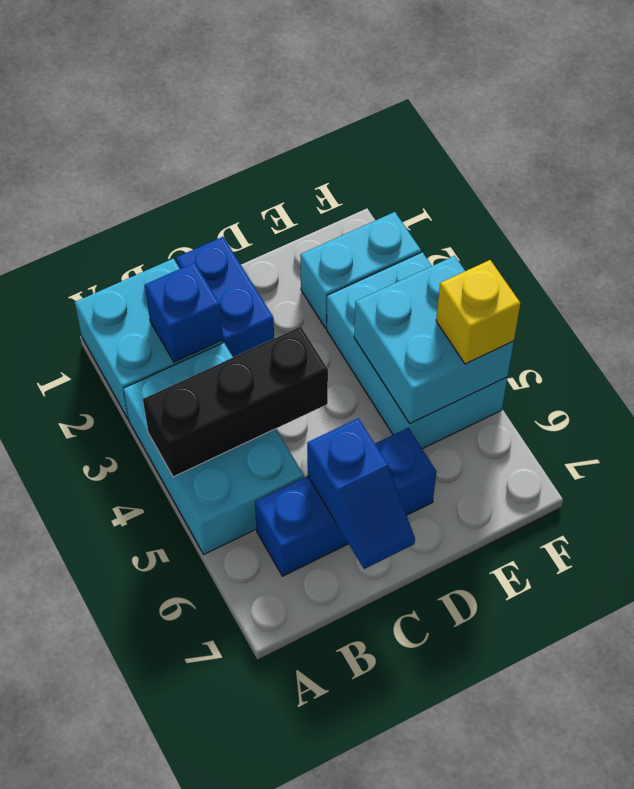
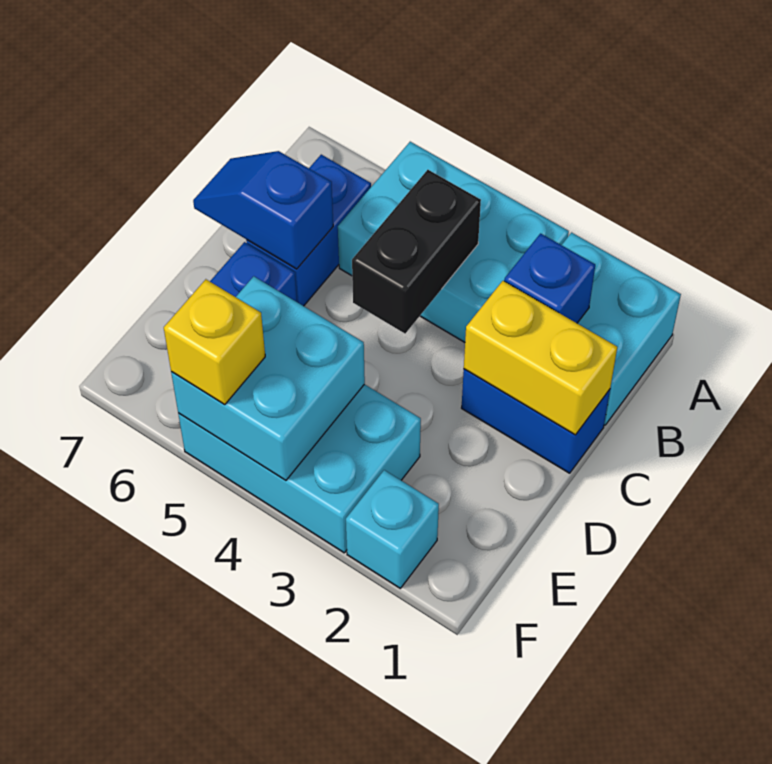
black 1x3 brick [143,326,328,477] -> black 1x2 brick [352,170,481,333]
none -> yellow 1x2 brick [464,281,617,435]
cyan 1x2 brick [300,212,421,328] -> cyan 1x1 brick [346,470,439,588]

